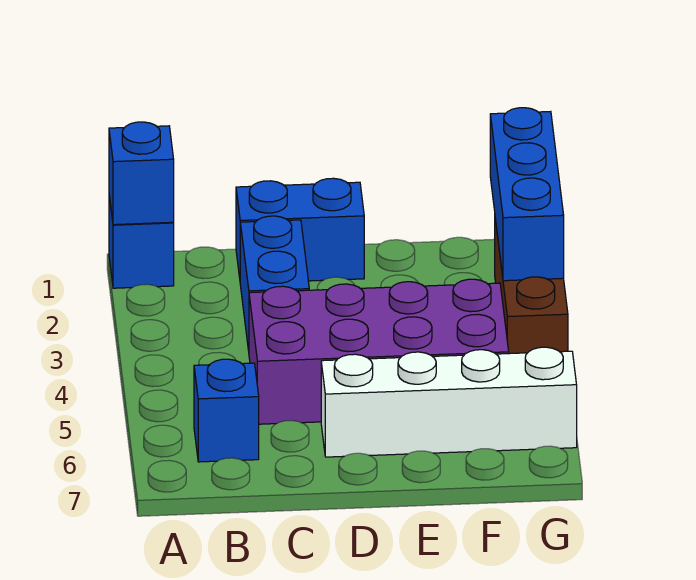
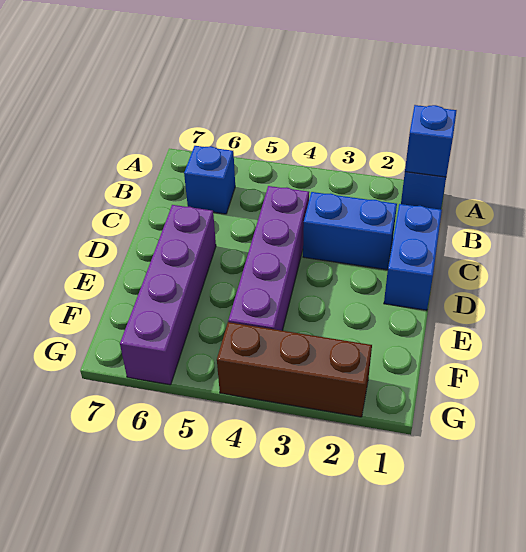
purple 2x4 brick [249,279,509,424] -> purple 1x4 brick [228,186,309,331]
white 1x4 brick [321,347,577,457] -> purple 1x4 brick [120,205,216,385]
blue 1x3 brick [490,108,564,281] -> none

